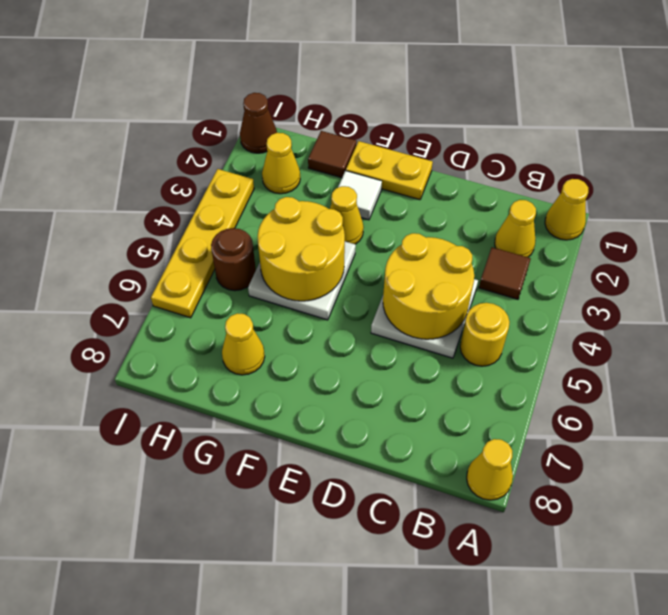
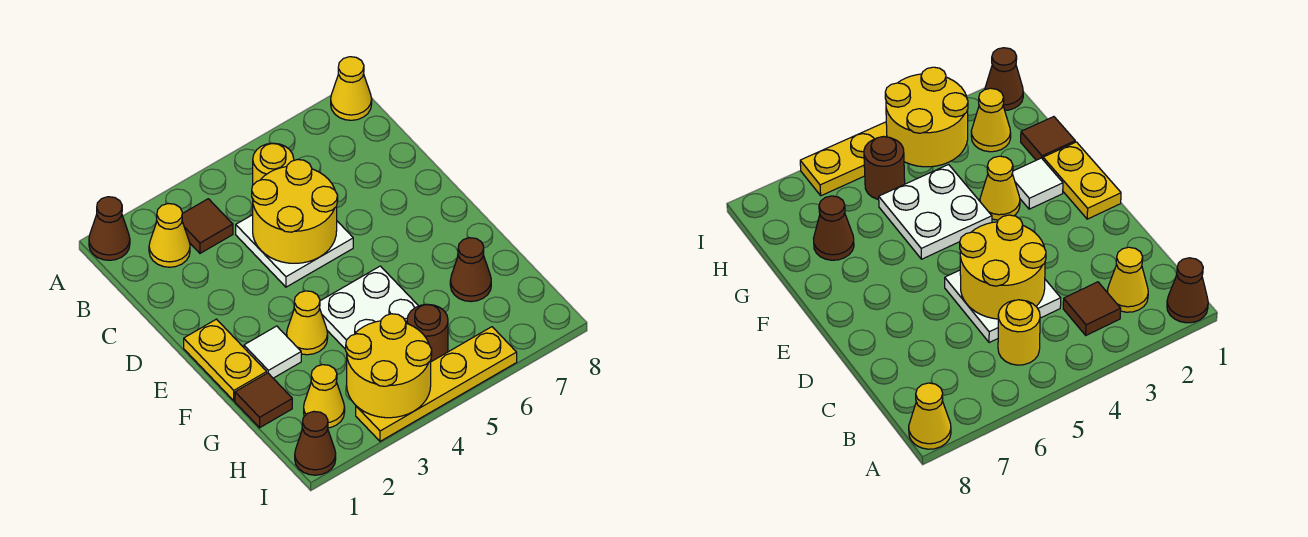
yellow 1x1 cone [545,179,588,240] -> brown 1x1 cone [89,197,130,260]
yellow 2x2 round brick [258,197,345,301] -> yellow 2x2 round brick moved to [346,314,432,418]
yellow 1x1 cone [222,313,265,375] -> brown 1x1 cone [450,238,491,302]

